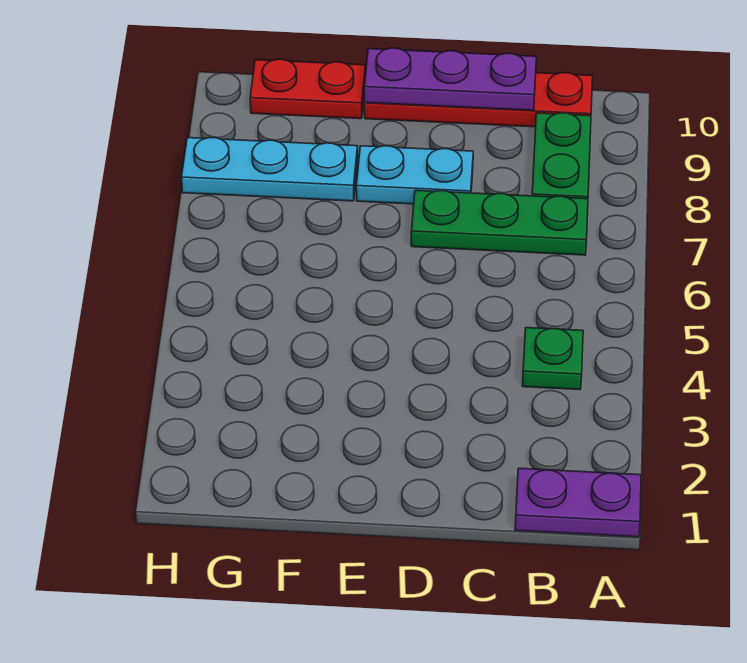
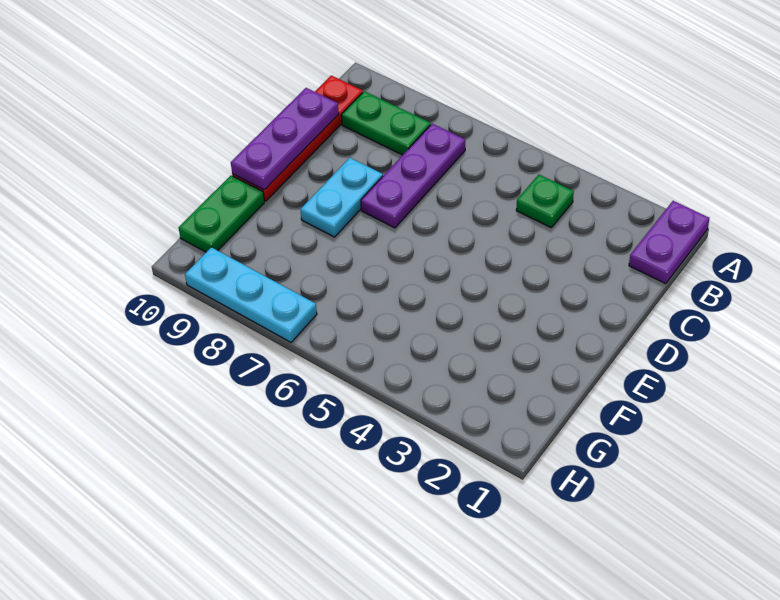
green 1x3 plate [411,190,588,255] -> purple 1x3 plate [361,124,465,228]
cyan 1x3 plate [181,138,358,201] -> cyan 1x3 plate turned to [185,247,317,342]
red 1x2 plate [250,59,365,119] -> green 1x2 plate [179,175,264,252]

